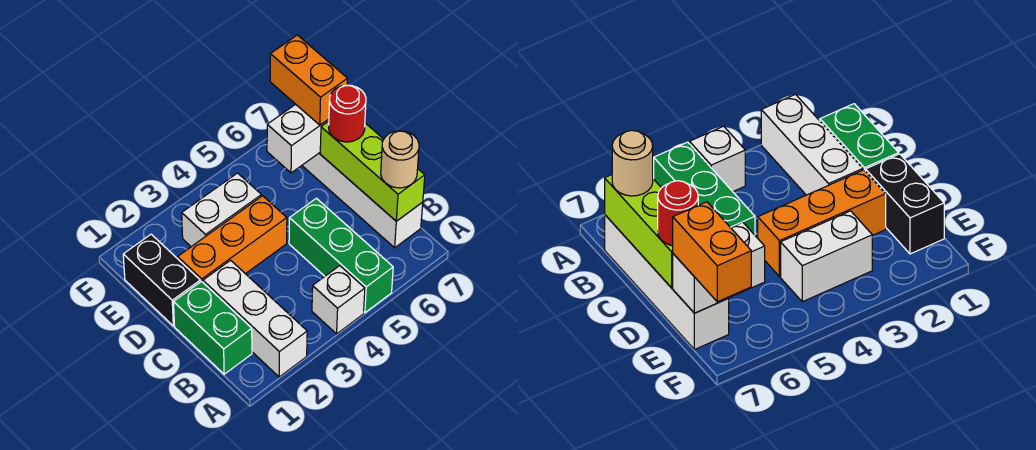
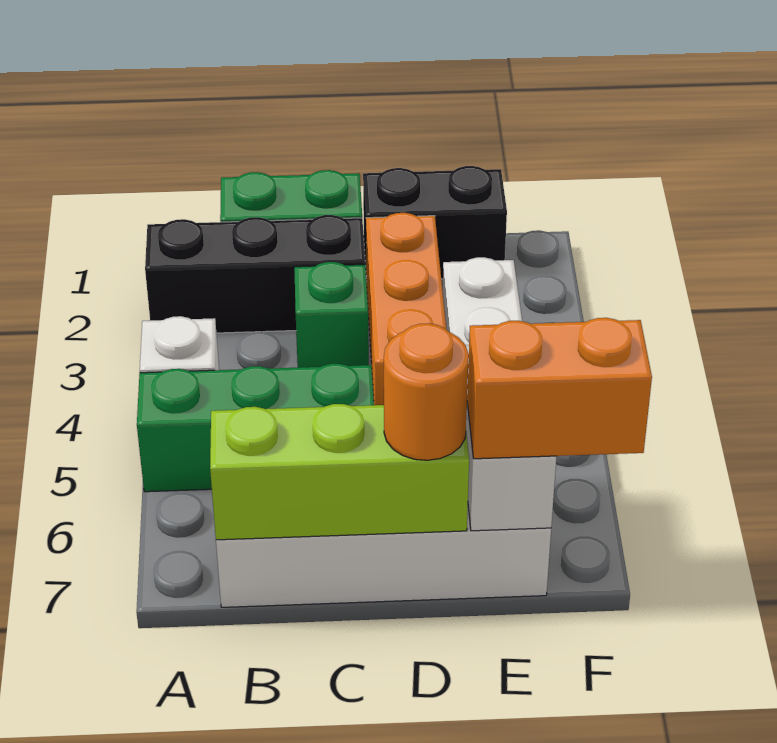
white 1x3 brick [203,260,307,377] -> black 1x3 brick [145,215,365,333]
tan 1x1 round brick [381,131,419,188] -> none
none -> green 1x1 brick [294,262,369,368]
red 1x1 round brick [329,85,366,142] -> orange 1x1 round brick [384,323,469,460]

